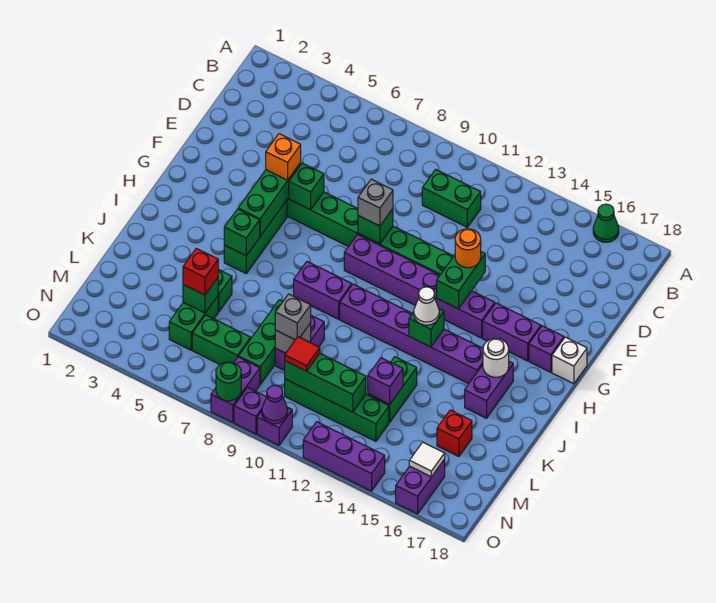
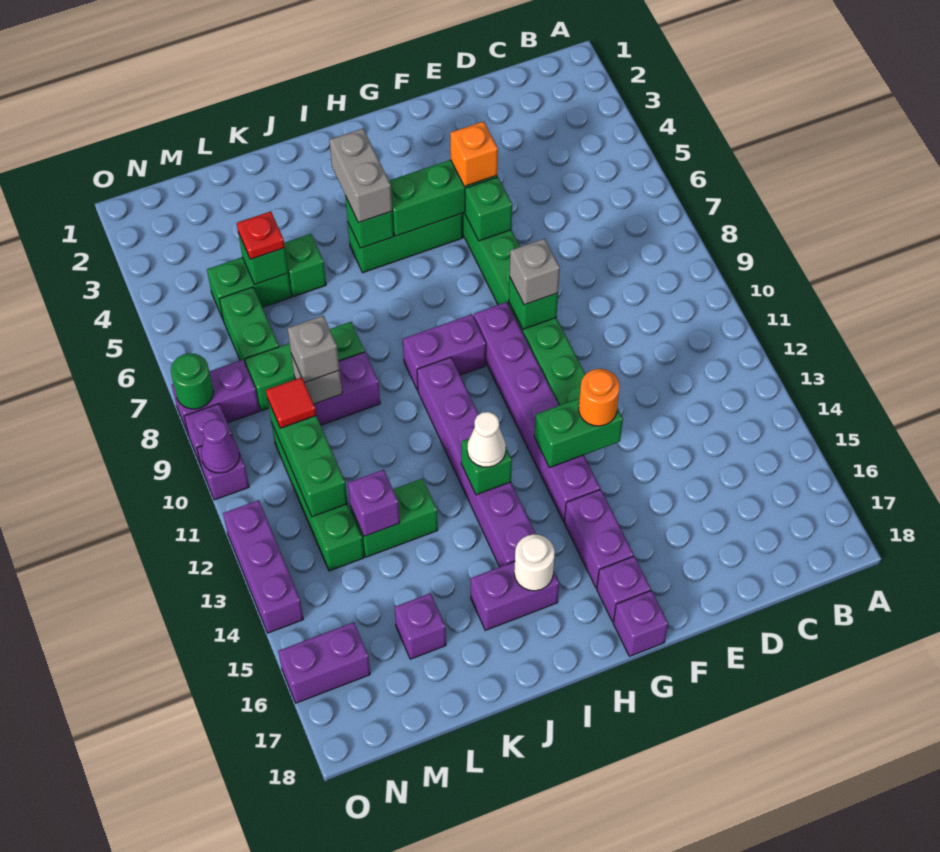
green 1x1 cone [593,204,619,242] -> none
green 1x2 brick [422,169,481,227] -> none
white 1x1 brick [552,337,587,384] -> purple 1x1 brick [613,590,668,656]
none -> grey 1x2 brick [329,129,392,223]
purple 1x2 brick [294,262,352,319] -> purple 1x2 brick turned to [402,314,486,391]
red 1x1 brick [183,248,218,295] -> red 1x1 plate [237,211,285,259]
red 1x1 brick [437,410,472,457] -> purple 1x1 brick [395,593,446,659]
white 1x1 tile [409,442,445,477] -> none

